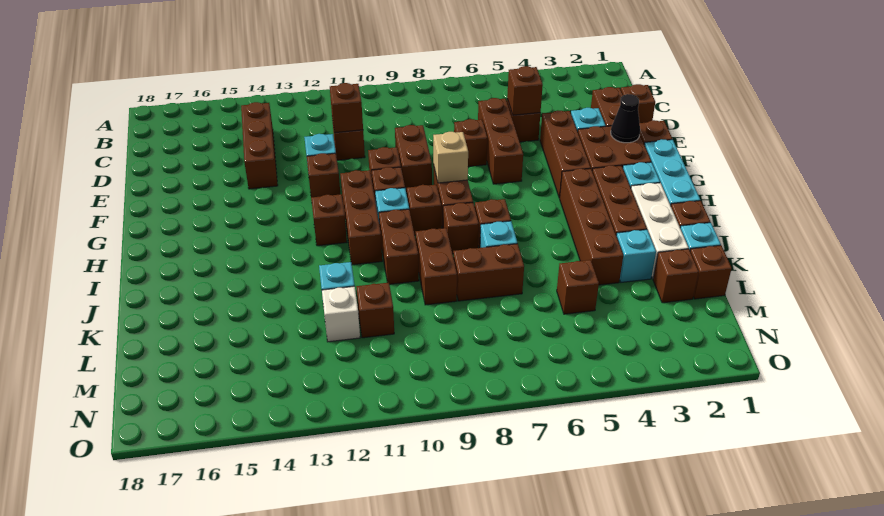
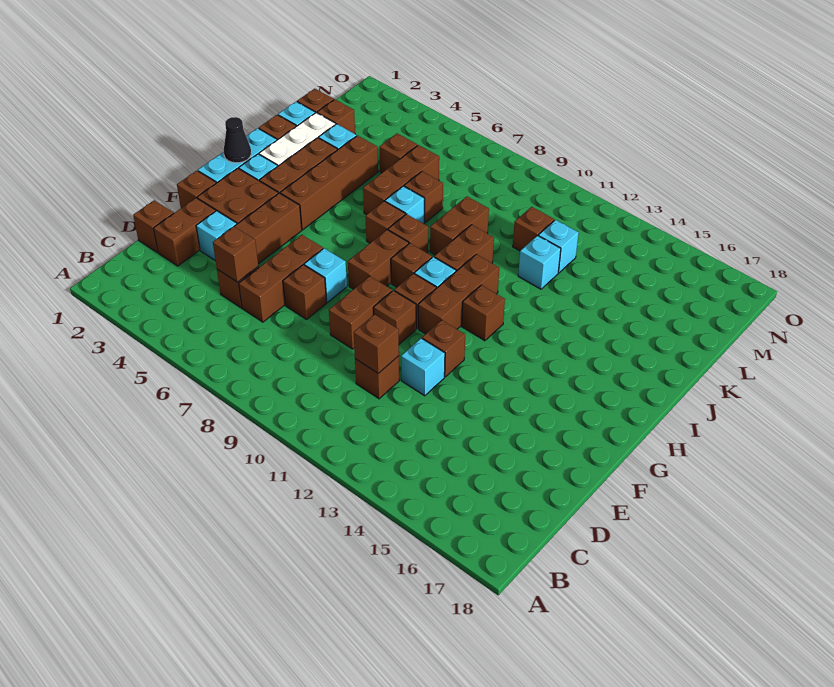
brown 1x3 brick [241,102,278,189] -> brown 1x3 brick moved to [363,145,439,215]
black 1x1 cone [611,94,640,143] -> black 1x1 cone moved to [224,117,251,163]
none -> cyan 1x1 brick [304,248,347,302]
tan 1x1 brick [433,132,468,183] -> none
brown 1x2 brick [453,244,524,301] -> brown 1x1 brick [404,172,443,222]
white 1x1 brick [322,286,360,342] -> cyan 1x1 brick [538,220,579,273]

